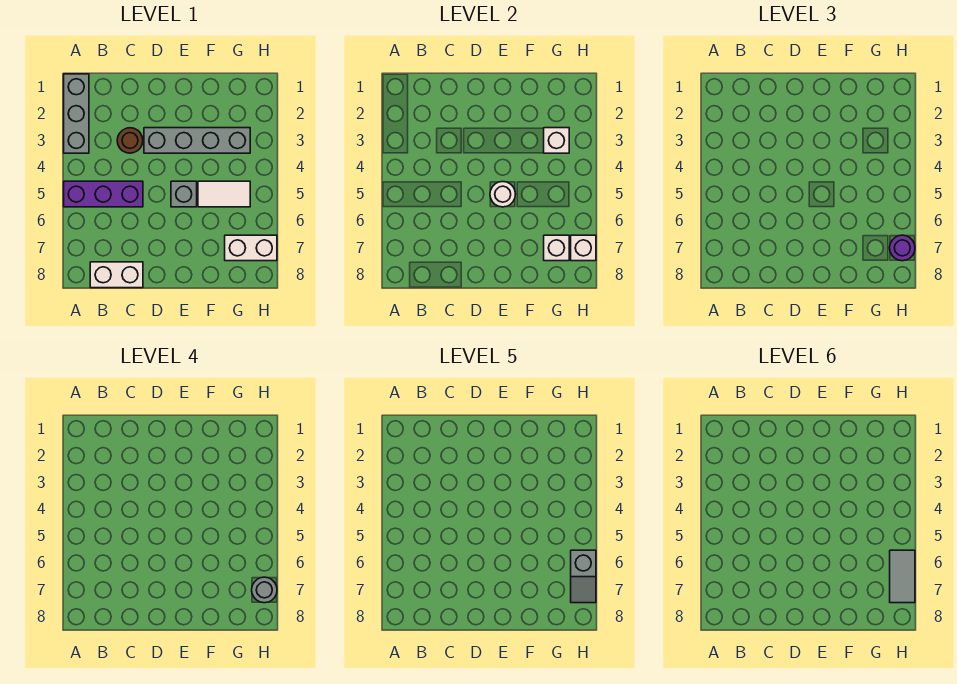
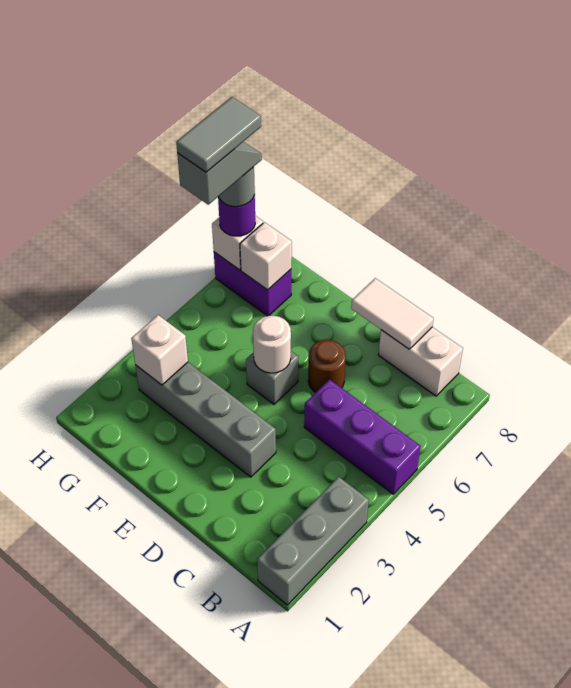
brown 1x1 round brick [117,128,143,153] -> brown 1x1 round brick moved to [308,340,346,392]
white 1x2 tile [198,181,250,207] -> white 1x2 tile moved to [351,278,434,349]
white 1x2 brick [225,235,277,261] -> purple 1x2 brick [214,252,291,316]

